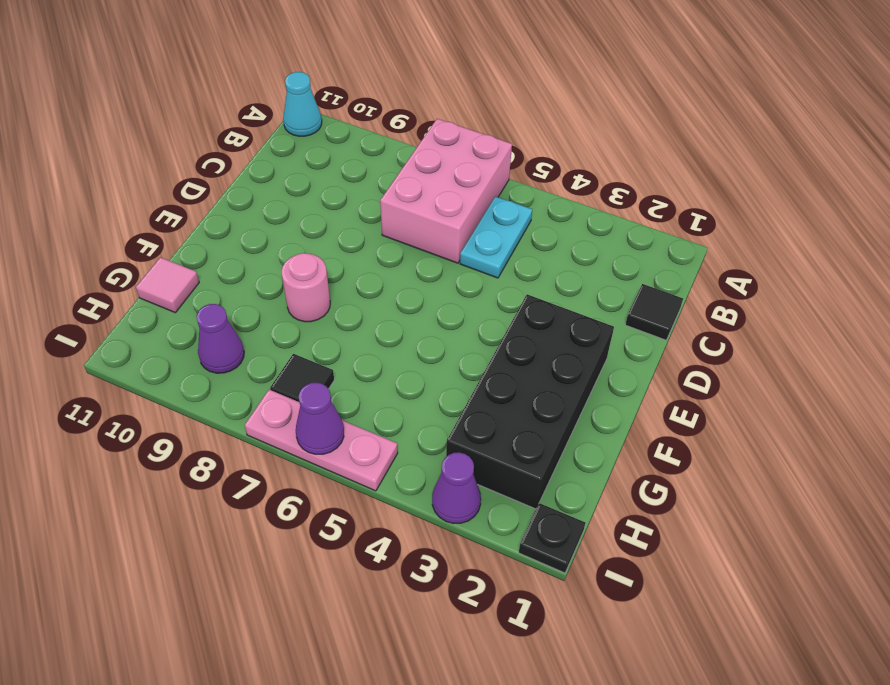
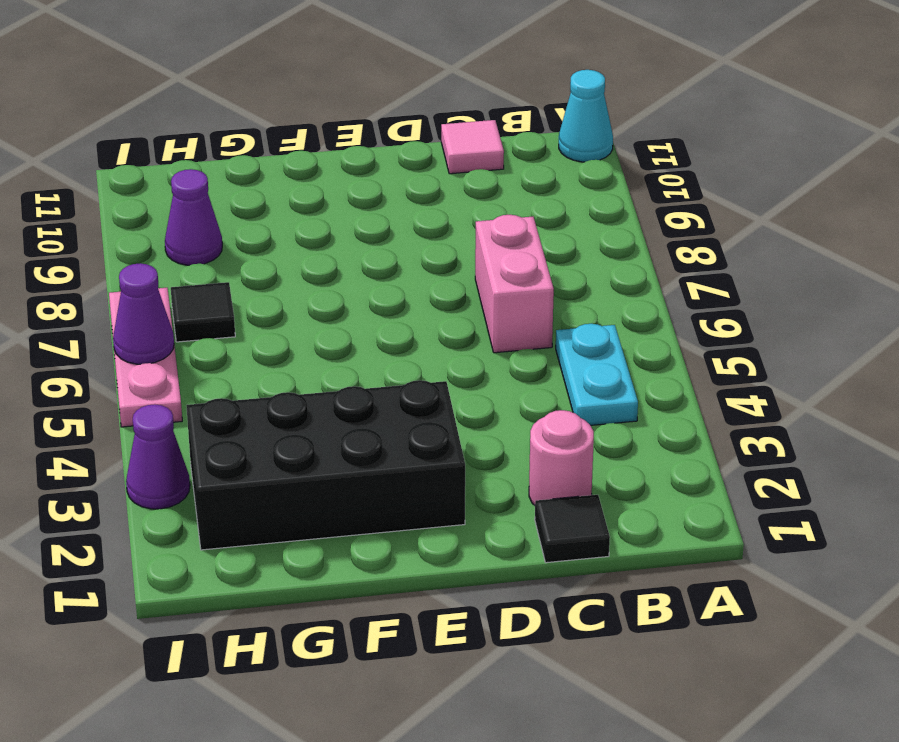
pink 2x3 brick [380,119,512,263] -> pink 1x2 brick [475,215,554,353]
cyan 1x2 plate [460,196,532,278] -> cyan 1x2 plate turned to [556,324,638,425]
pink 1x1 round brick [282,253,330,322] -> pink 1x1 round brick moved to [529,410,594,505]
pink 1x1 tile [136,257,199,313] -> pink 1x1 tile moved to [441,120,504,174]
black 1x1 plate [519,503,585,573] -> none

